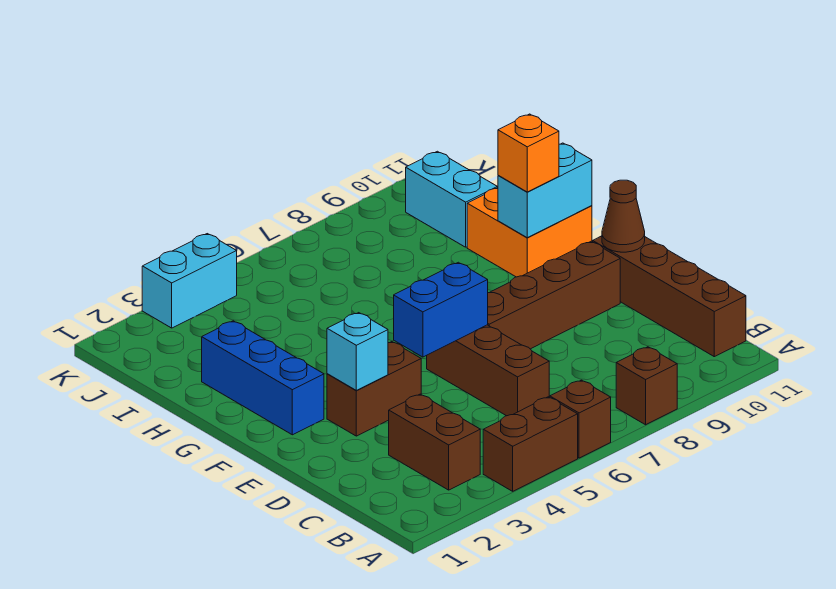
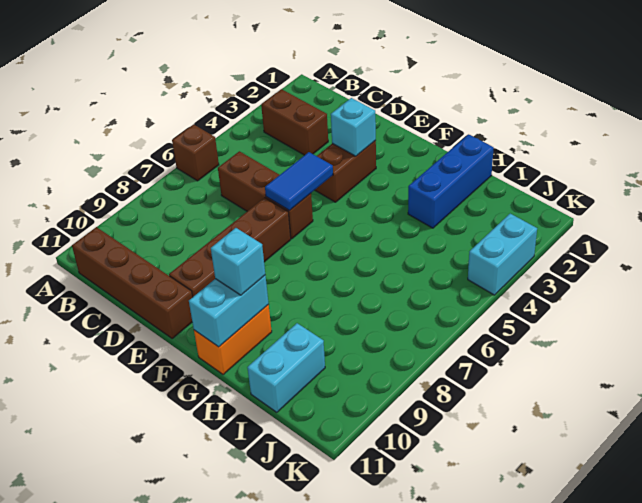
brown 1x2 brick [483,397,578,491] -> none
brown 1x1 brick [616,347,677,425] -> none
blue 1x2 brick [394,262,488,357] -> blue 1x2 tile [265,152,333,211]
brown 1x1 cone [602,180,645,252] -> none
blue 1x3 brick [202,321,324,435] -> blue 1x3 brick turned to [408,134,494,228]
orange 2x2 brick [467,188,592,277] -> orange 1x2 brick [194,305,272,375]
orange 1x1 brick [498,114,559,192] -> cyan 1x1 brick [211,228,265,295]
cyan 1x2 brick [406,151,497,247] -> cyan 1x2 brick turned to [247,323,325,412]

